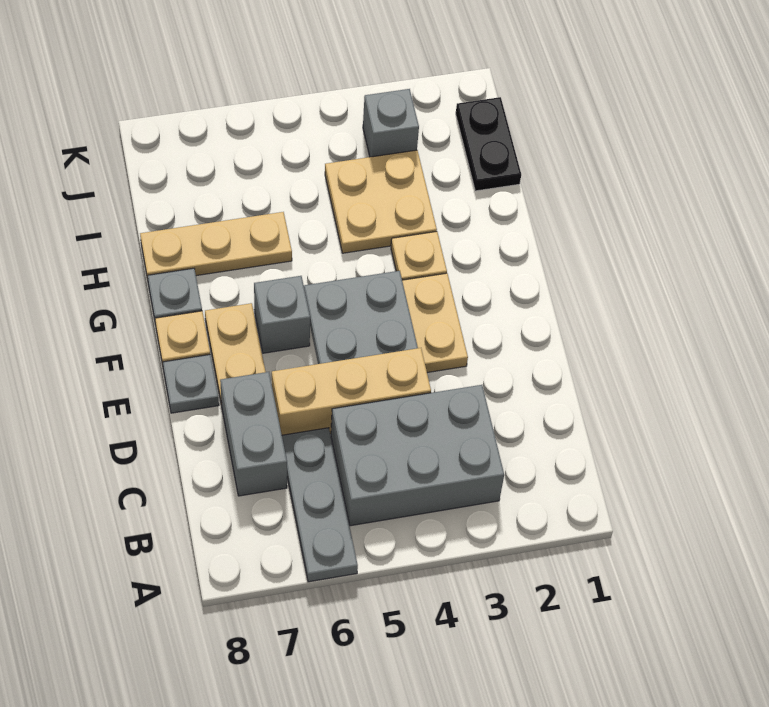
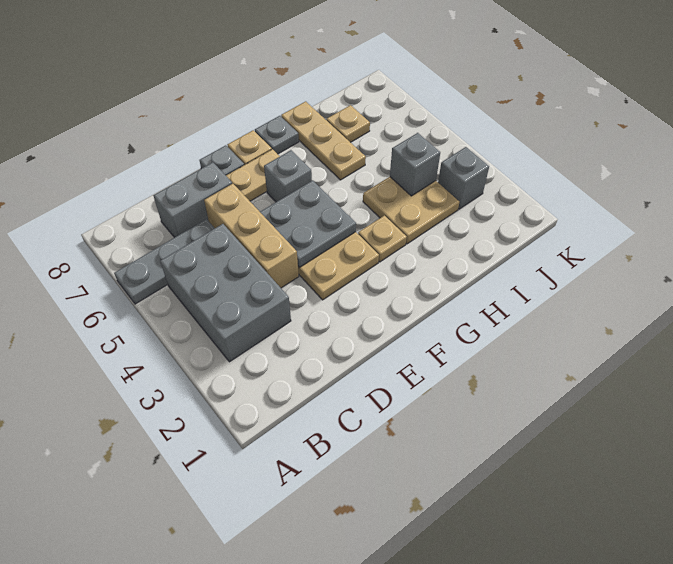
black 1x2 plate [456,97,521,191] -> none
none -> grey 1x1 brick [390,133,440,196]
none -> tan 1x1 plate [327,105,370,142]

